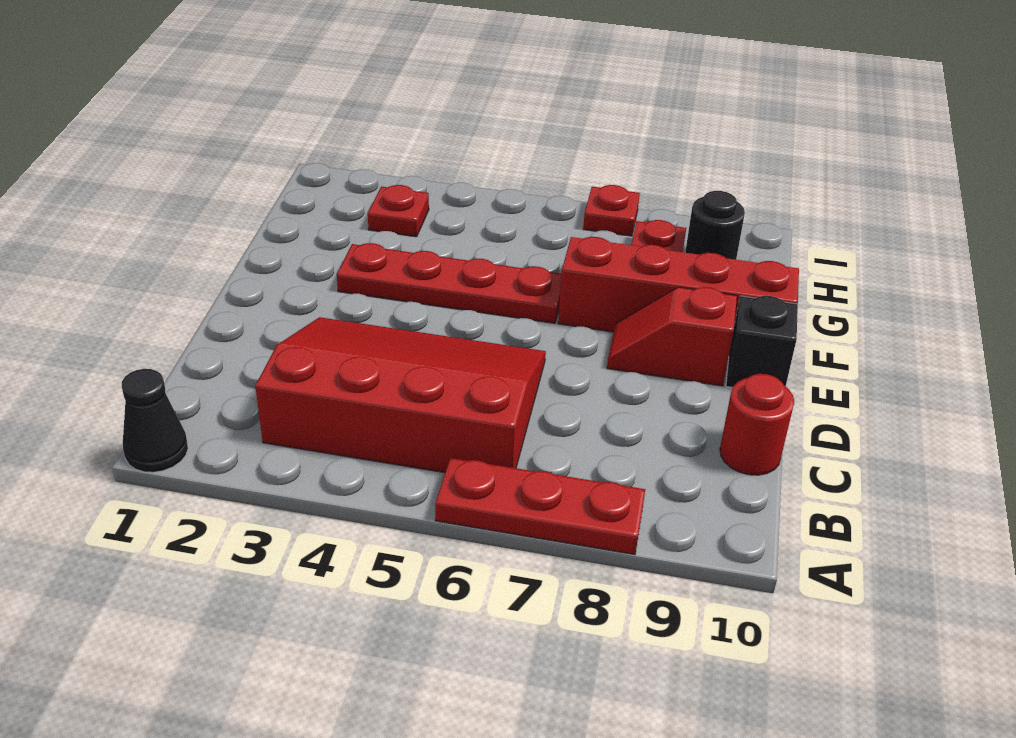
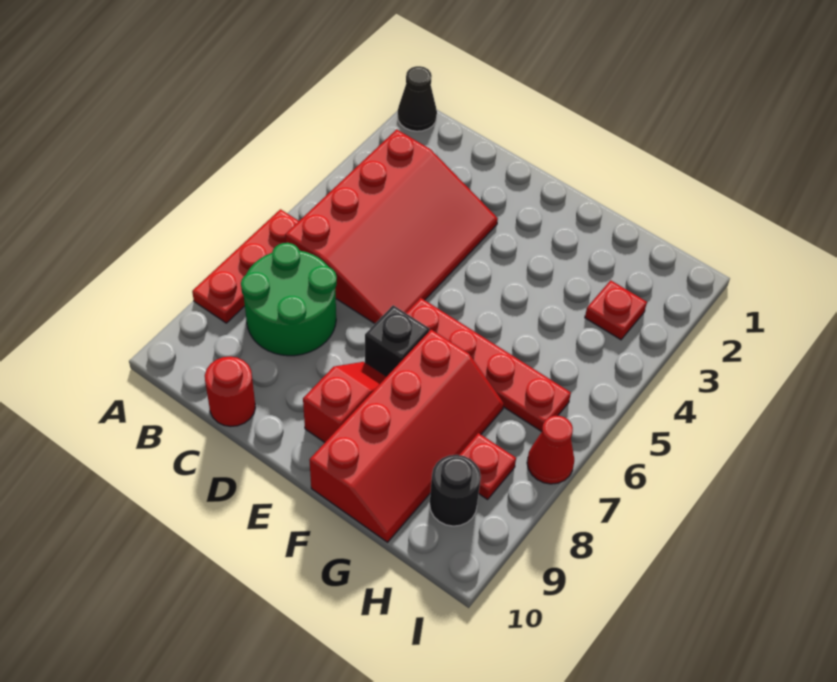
none -> green 2x2 round brick [241,243,337,356]
black 1x1 brick [726,296,798,387] -> black 1x1 brick moved to [365,305,429,377]
red 1x4 plate [337,243,562,323] -> red 1x4 plate turned to [406,298,571,432]
red 1x1 plate [583,185,640,236] -> red 1x1 cone [527,416,574,484]

